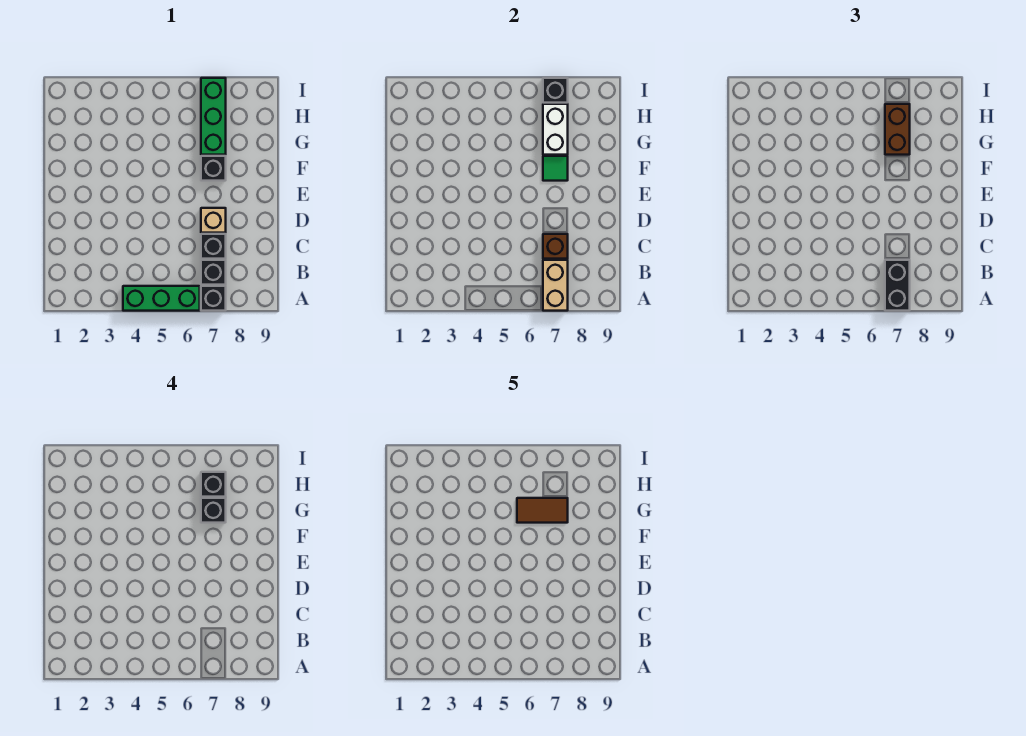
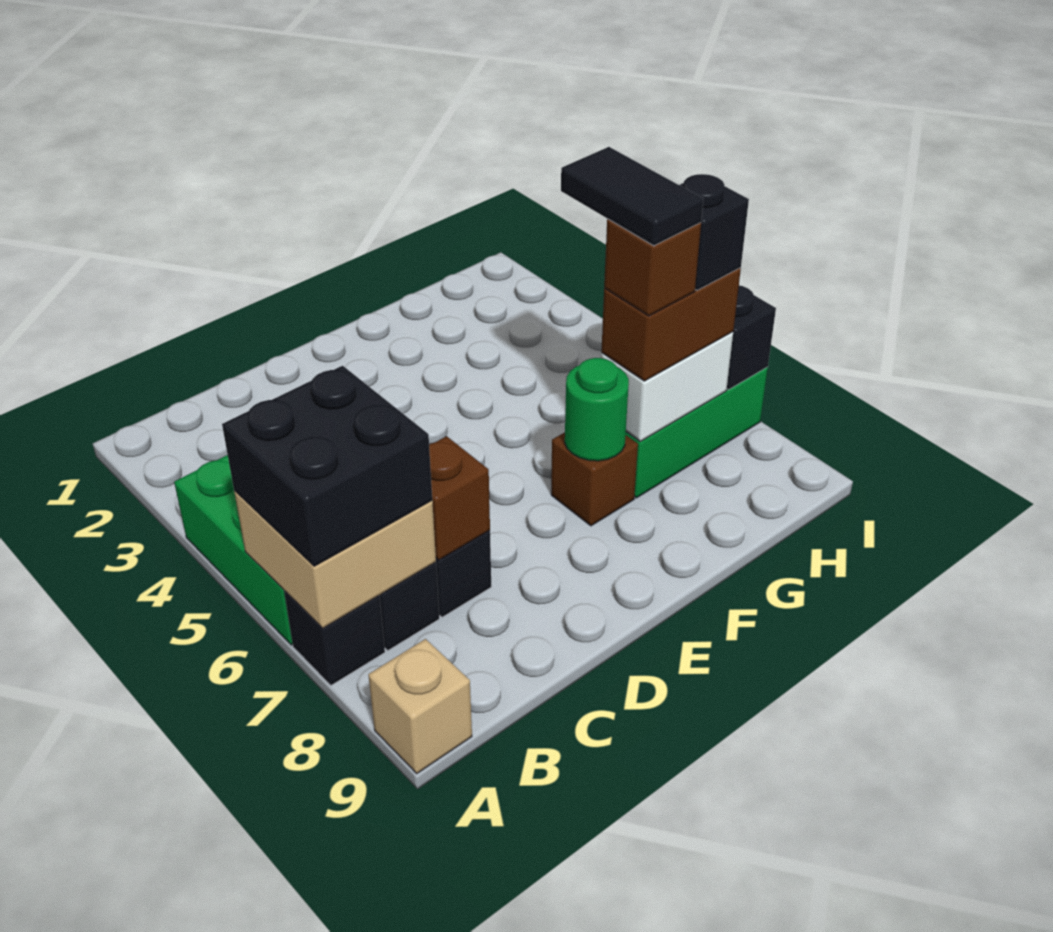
tan 1x2 brick [543,260,568,311] -> tan 2x2 brick [234,491,436,628]
black 1x2 brick [885,260,910,311] -> black 2x2 brick [222,366,432,566]
tan 1x1 brick [201,208,226,233] -> tan 1x1 brick moved to [368,639,472,774]
black 1x1 brick [201,156,226,181] -> brown 1x1 brick [551,432,638,526]
green 1x1 tile [543,156,568,181] -> green 1x1 round brick [565,358,629,461]
brown 1x2 tile [517,498,568,523] -> black 1x2 tile [561,147,703,246]
black 1x1 brick [201,498,226,523] -> brown 1x1 brick [604,219,701,316]

